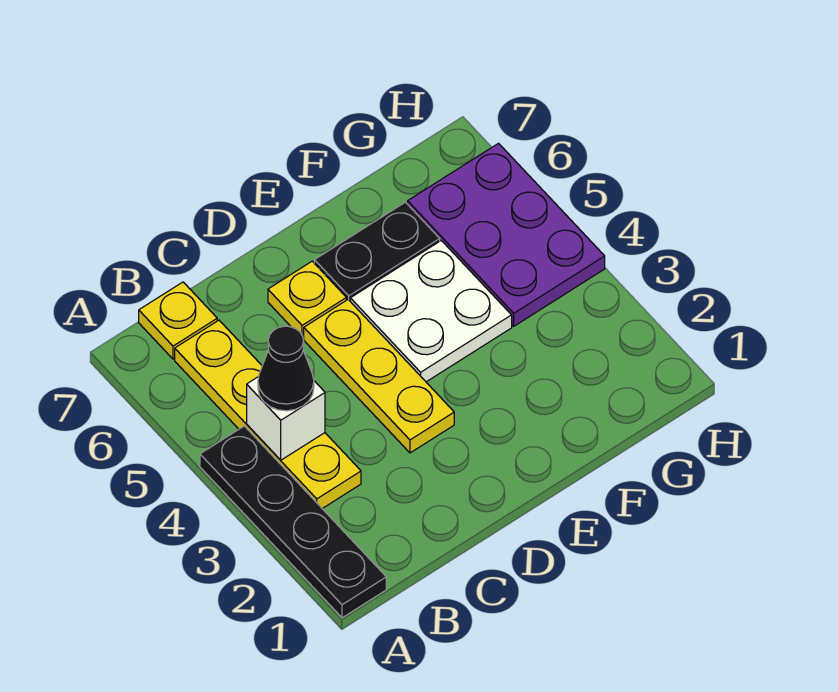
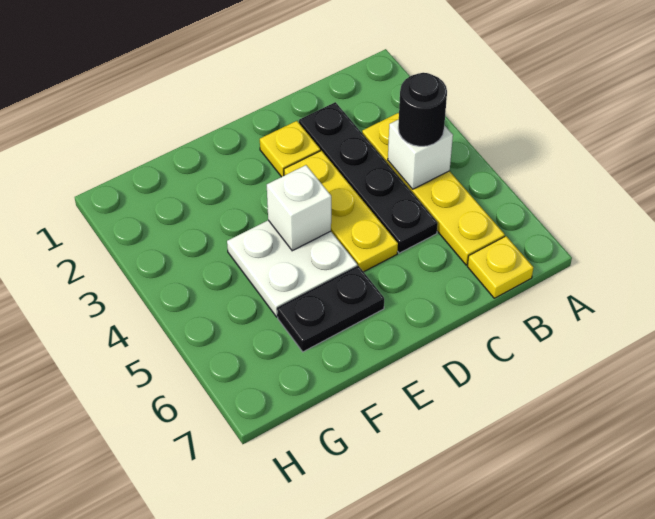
black 1x4 plate [200,426,386,618] -> black 1x4 plate moved to [299,102,438,253]
black 1x1 cone [258,326,314,411] -> black 1x1 round brick [398,73,447,146]
yellow 1x1 plate [268,261,346,338] -> yellow 1x1 plate moved to [260,121,320,177]
none -> white 1x1 brick [267,165,331,251]
purple 2x3 plate [408,143,605,326] -> none

